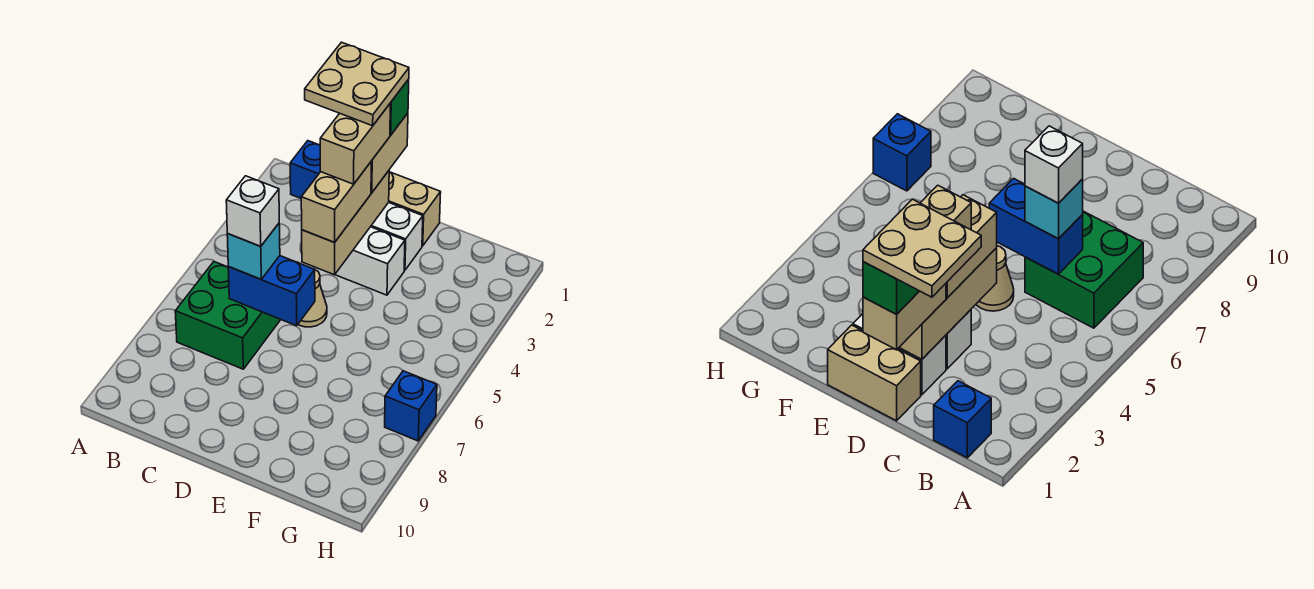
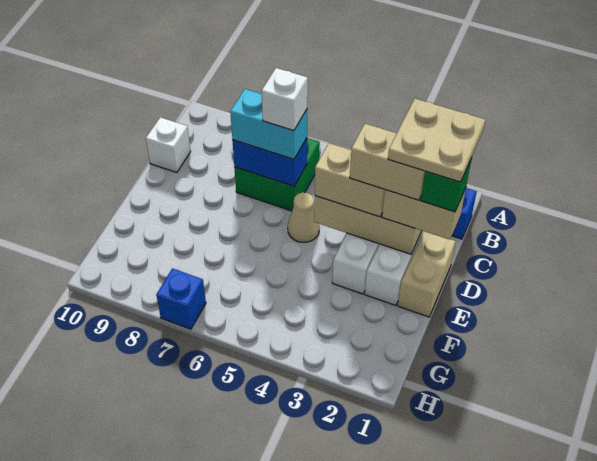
blue 1x2 brick [228,256,315,326] -> blue 1x2 brick turned to [232,138,307,186]
cyan 1x1 brick [227,224,280,279] -> cyan 1x2 brick [230,89,307,159]
none -> white 1x1 brick [146,117,191,173]

